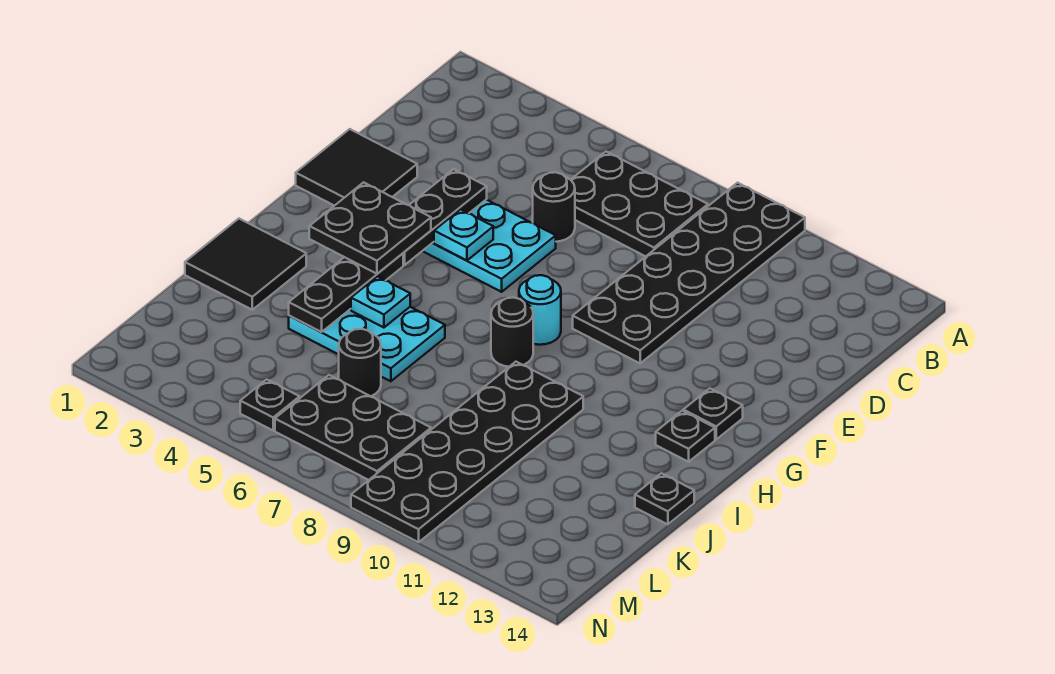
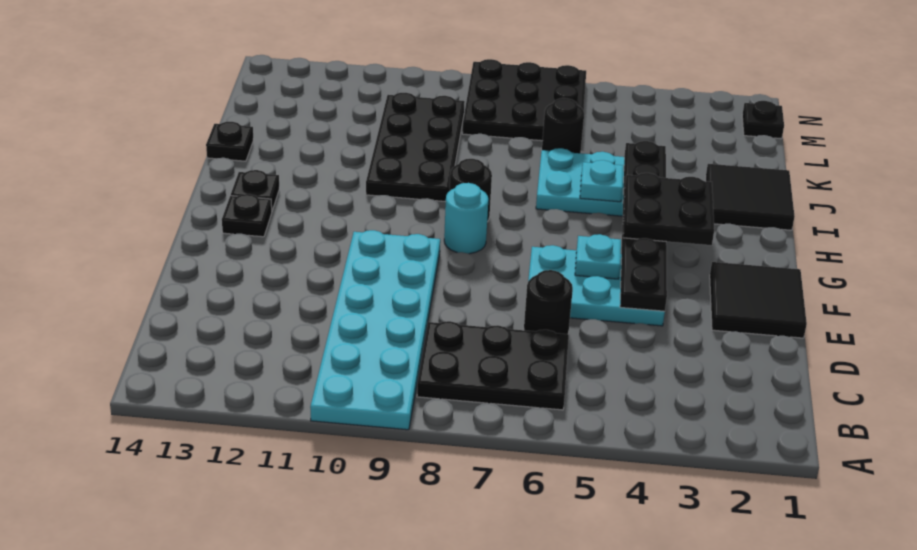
black 2x6 plate [573,183,805,363] -> cyan 2x6 plate [310,230,440,430]
black 2x6 plate [351,362,583,542] -> black 2x4 plate [366,93,465,202]
black 2x3 plate [275,375,431,480] -> black 3x3 plate [462,59,586,141]
black 1x1 plate [240,379,300,430] -> black 1x1 plate moved to [742,101,784,139]

